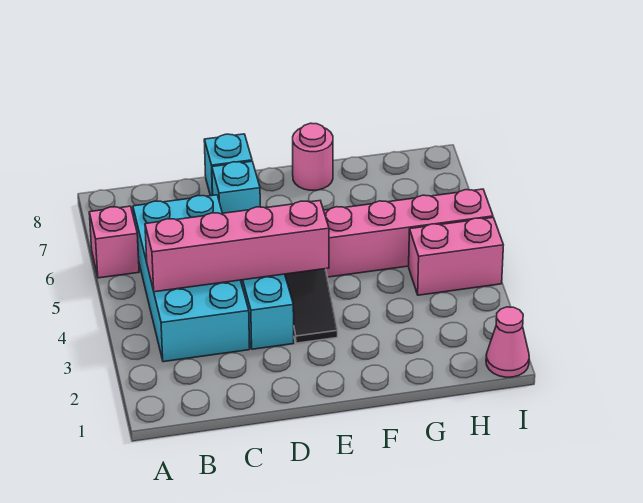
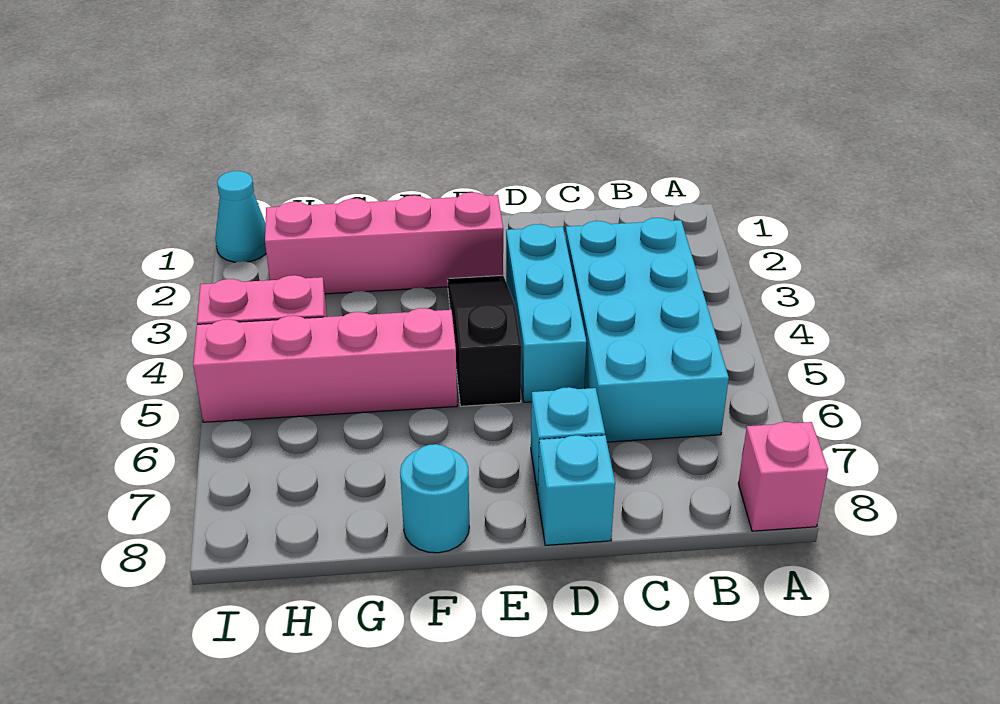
pink 1x1 brick [89,206,139,278] -> pink 1x1 brick moved to [738,422,828,531]
pink 1x4 brick [145,201,329,292] -> pink 1x4 brick moved to [265,192,503,294]
pink 1x1 round brick [293,123,333,190] -> cyan 1x1 round brick [400,444,469,553]
pink 1x1 cone [486,307,529,377] -> cyan 1x1 cone [215,171,266,262]

